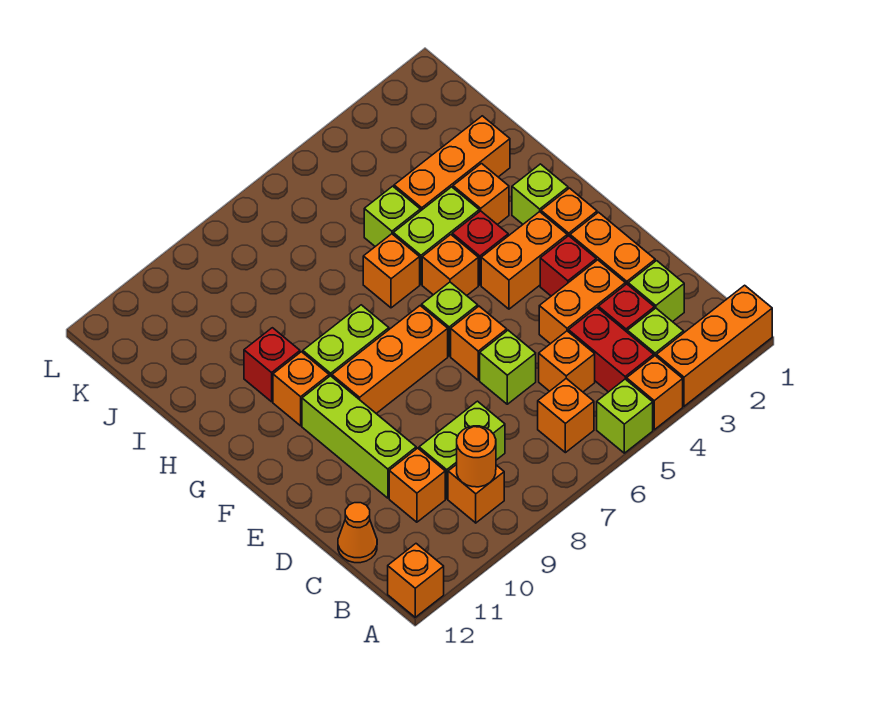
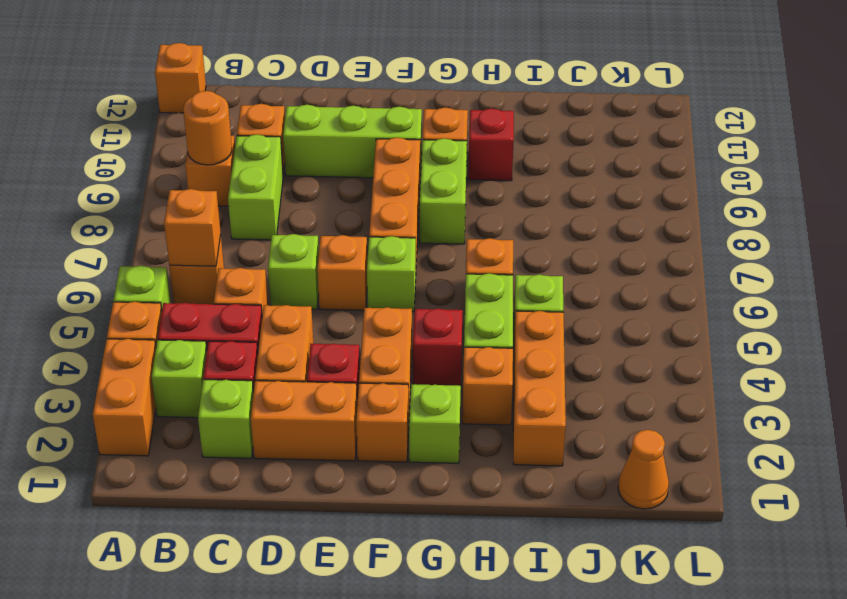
orange 1x3 brick [656,285,772,406] -> orange 1x2 brick [93,339,156,456]
orange 1x1 cone [338,503,377,563] -> orange 1x1 cone moved to [618,430,669,509]
orange 1x1 brick [422,235,478,296] -> orange 1x1 brick moved to [164,189,221,266]

